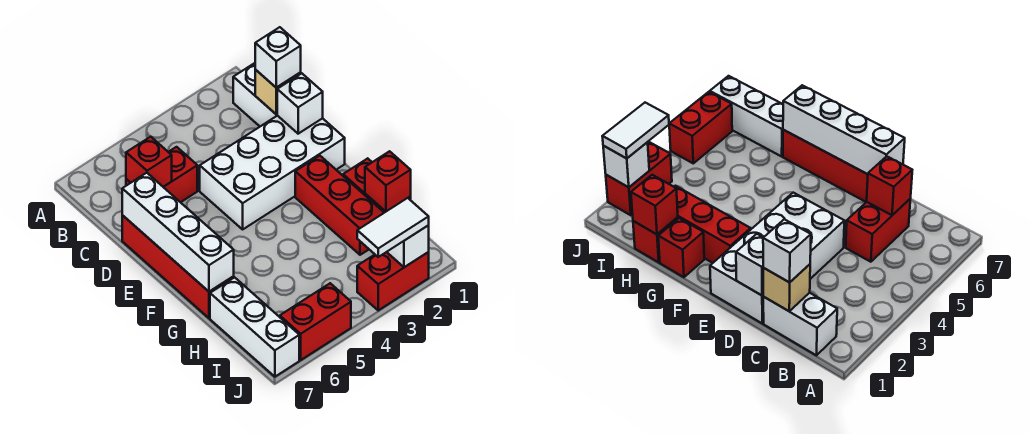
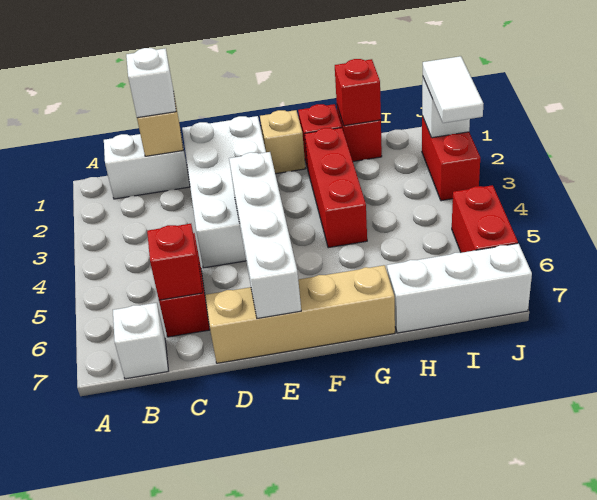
white 1x1 brick [277,73,323,134] -> white 1x1 brick moved to [113,303,168,379]
red 1x4 brick [122,215,234,318] -> tan 1x4 brick [205,265,395,363]
white 1x4 brick [122,173,234,292] -> white 1x4 brick turned to [229,152,301,319]
none -> tan 1x1 brick [260,110,306,174]
red 1x3 brick [295,156,384,255] -> red 1x3 brick turned to [305,128,367,248]

